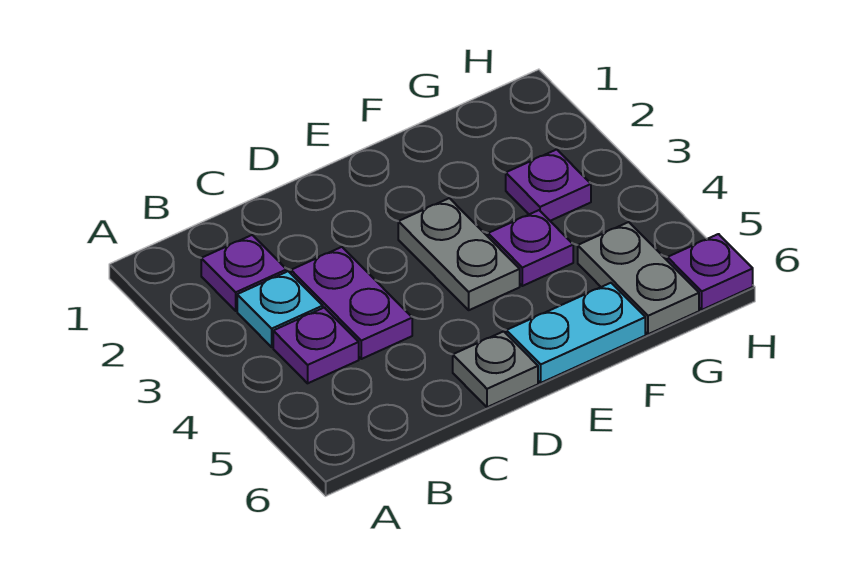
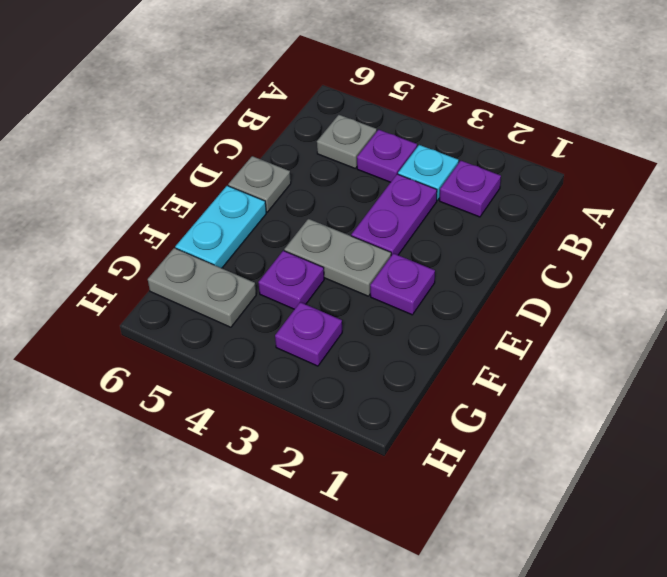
none -> grey 1x1 plate [317,115,377,168]
purple 1x2 plate [291,247,412,359] -> purple 1x2 plate turned to [351,174,437,256]
purple 1x1 plate [667,234,753,310] -> purple 1x1 plate moved to [370,253,435,315]

